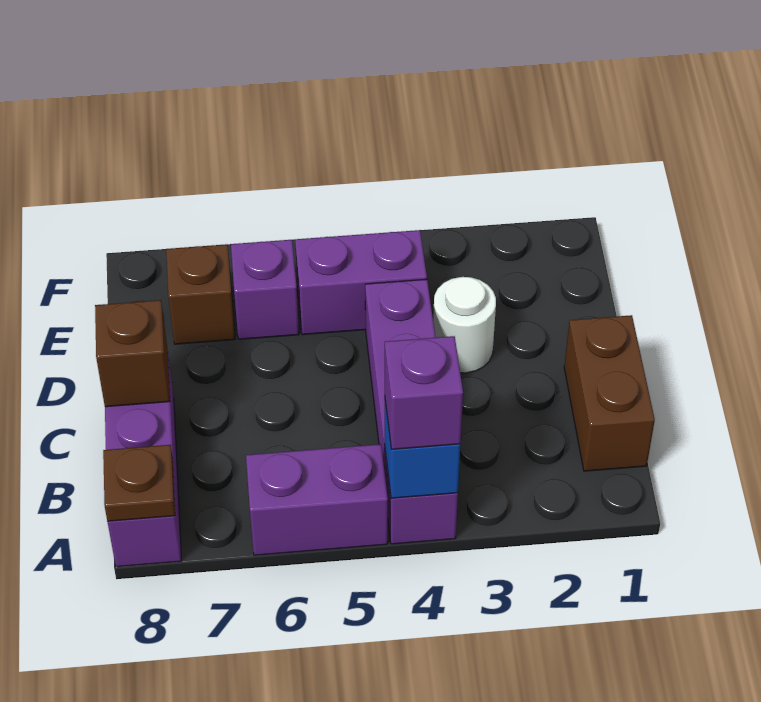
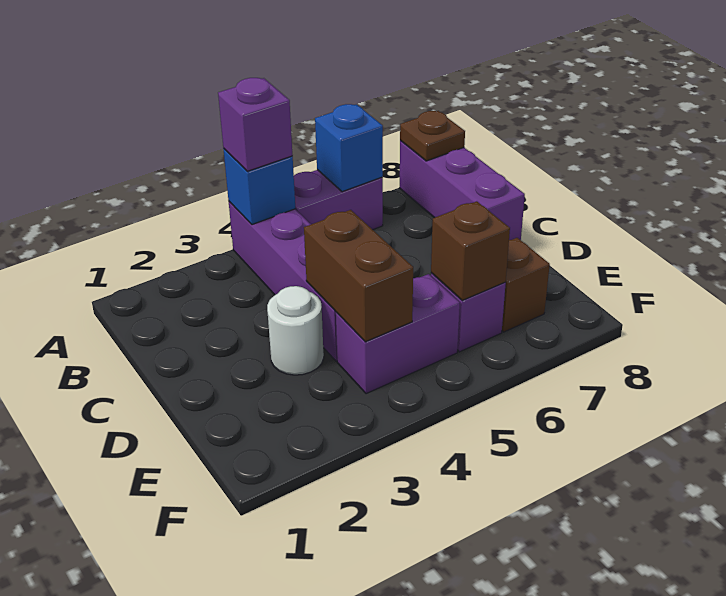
none -> blue 1x1 brick [315,104,383,192]
brown 1x2 brick [564,315,655,471] -> brown 1x2 brick moved to [304,210,413,342]
brown 1x1 brick [95,300,170,407] -> brown 1x1 brick moved to [431,201,510,300]

